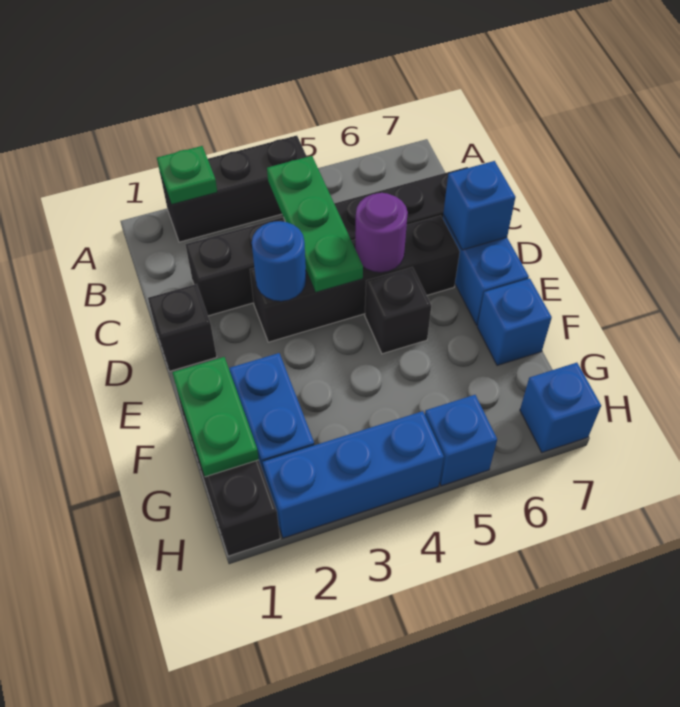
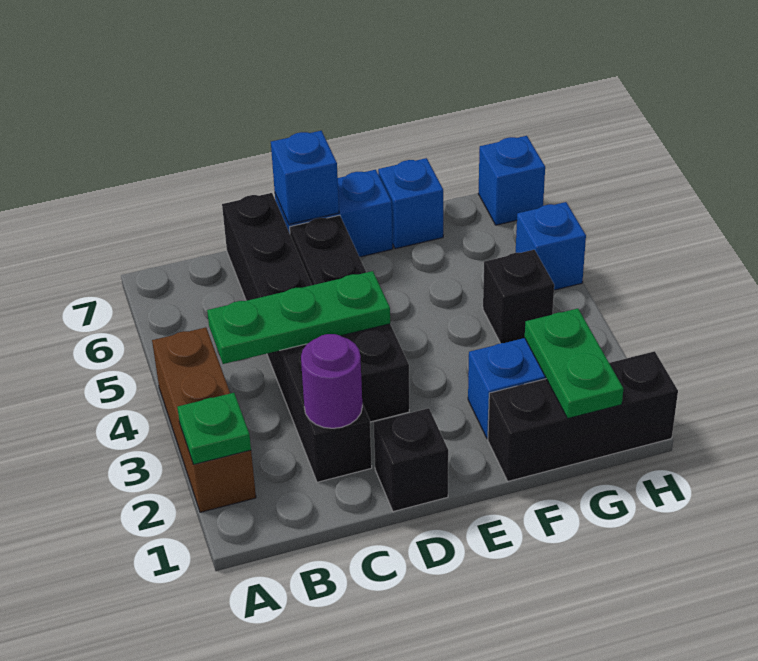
black 1x3 brick [160,136,307,242] -> brown 1x3 brick [152,327,256,512]
blue 1x1 round brick [252,221,306,301] -> none
purple 1x1 round brick [355,193,408,273] -> purple 1x1 round brick moved to [301,334,362,428]
black 1x1 brick [365,267,431,354] -> black 1x1 brick moved to [483,250,554,343]
green 1x2 plate [172,357,259,477] -> green 1x2 plate turned to [525,308,623,418]
blue 1x3 brick [263,411,444,538] -> none

